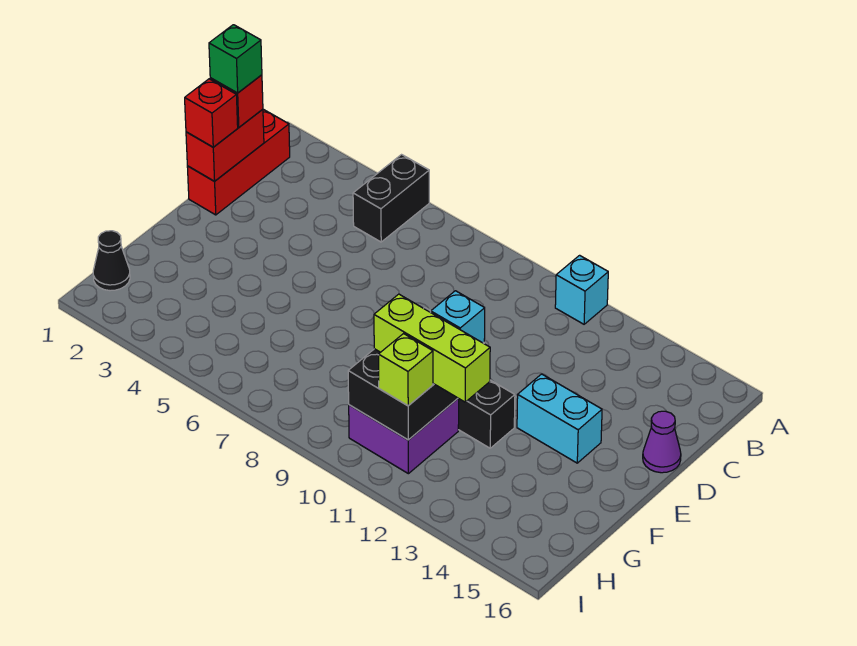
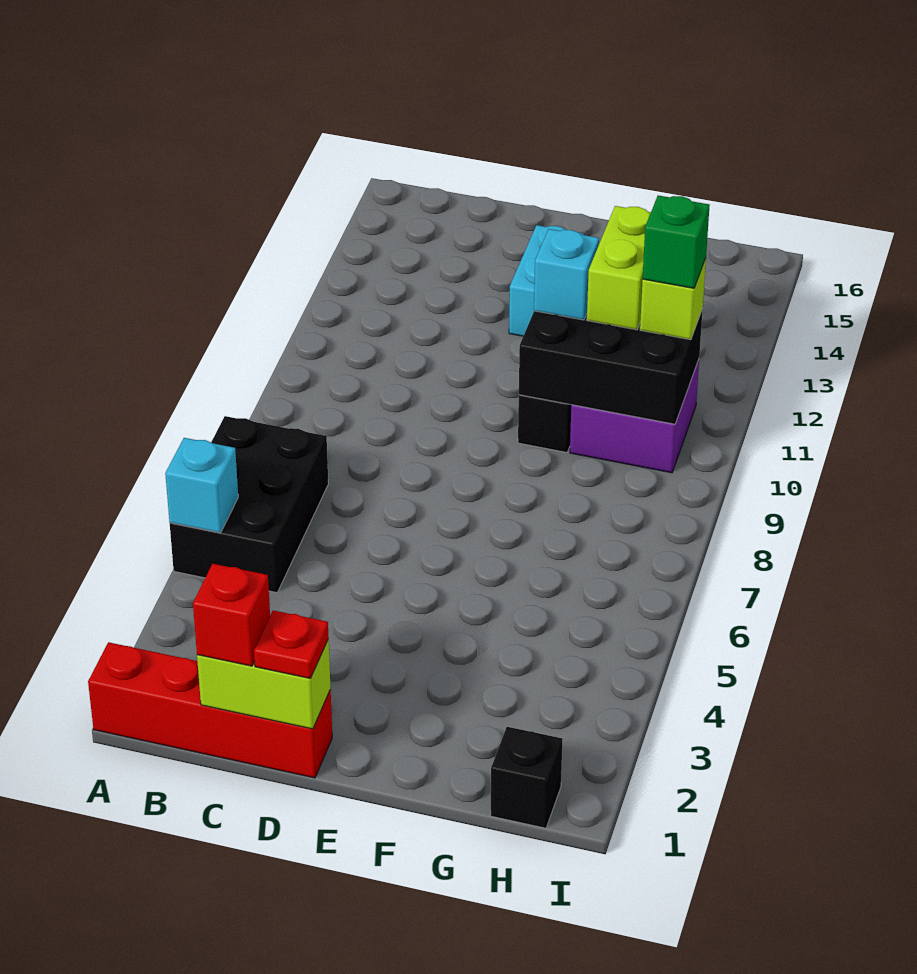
black 1x2 brick [353,155,429,242] -> black 2x3 brick [170,416,328,593]
cyan 1x1 brick [555,255,608,324] -> cyan 1x1 brick moved to [165,438,238,533]
red 1x3 brick [187,109,290,215] -> red 1x4 brick [88,642,332,778]
red 1x2 brick [186,109,264,181] -> lime 1x2 brick [197,639,331,729]
green 1x1 brick [209,25,262,93] -> green 1x1 brick moved to [643,195,710,288]
red 1x1 brick [185,79,238,147] -> red 1x1 plate [254,610,329,679]
purple 1x1 cone [643,411,681,473] -> none
lime 1x3 brick [374,294,490,402] -> lime 1x2 brick [587,206,651,330]
black 1x1 cone [93,231,130,291] -> black 1x1 brick [491,727,563,828]

